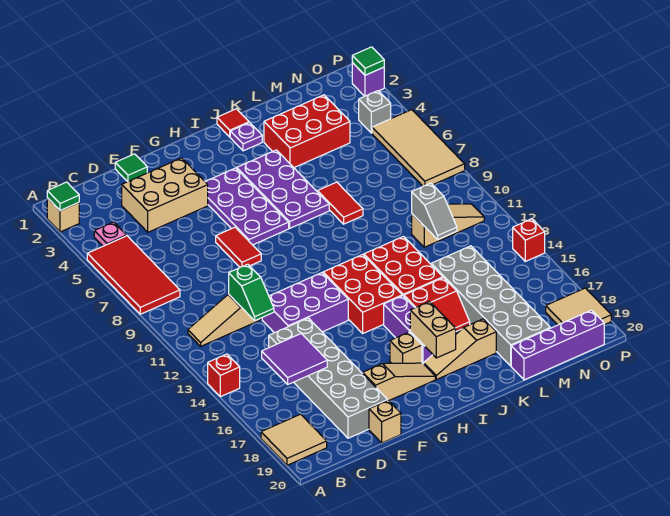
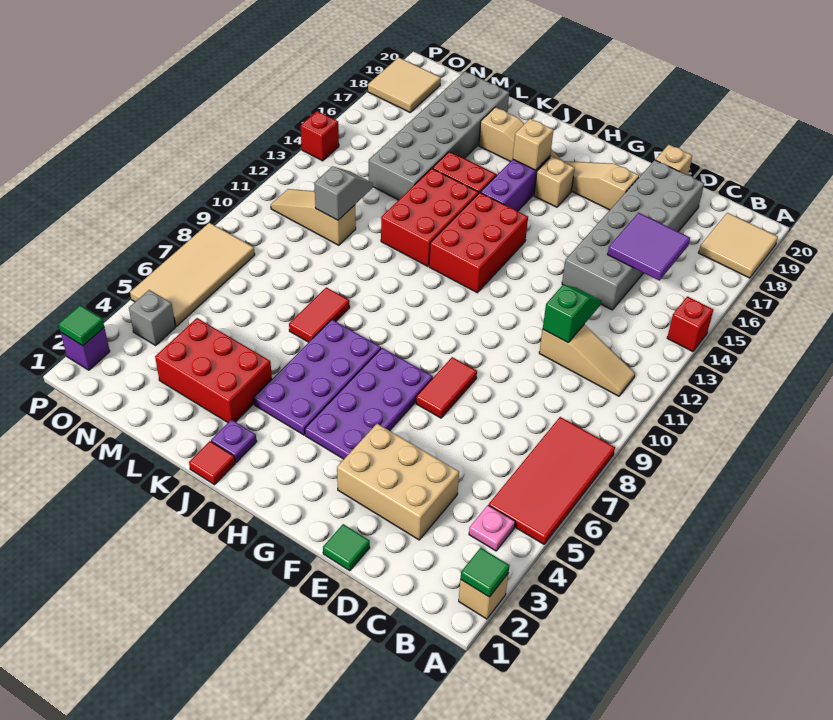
purple 2x3 brick [262,273,348,333] -> none
tan 1x2 brick [410,302,456,358] -> tan 1x1 brick [513,119,553,170]
purple 1x4 brick [511,310,604,380] -> none

